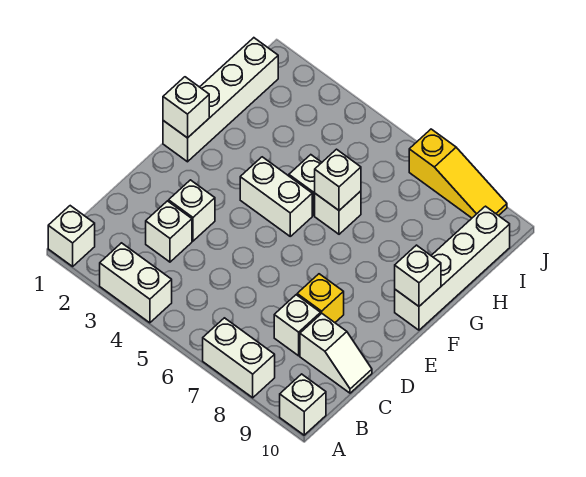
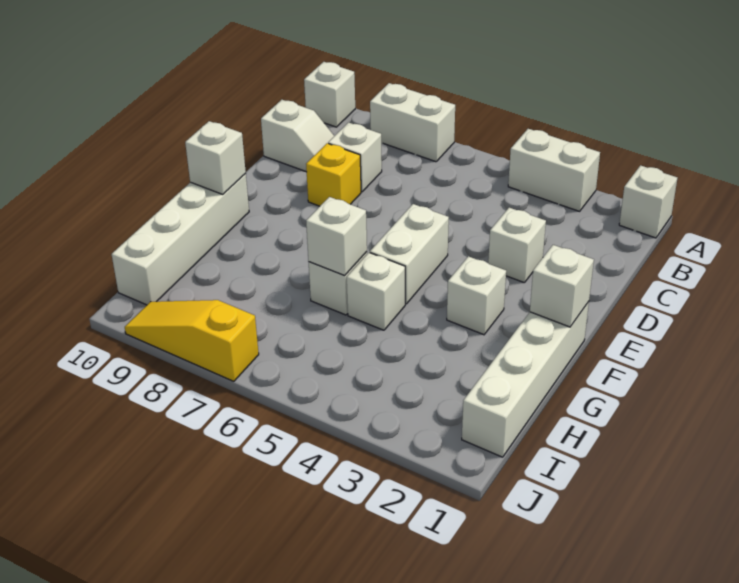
white 1x1 brick [146,201,192,262] -> white 1x1 brick moved to [447,256,506,335]
white 1x2 slope [300,314,372,393] -> white 1x2 slope turned to [261,100,334,172]
white 1x2 brick [240,157,312,236] -> white 1x2 brick turned to [370,204,449,304]

